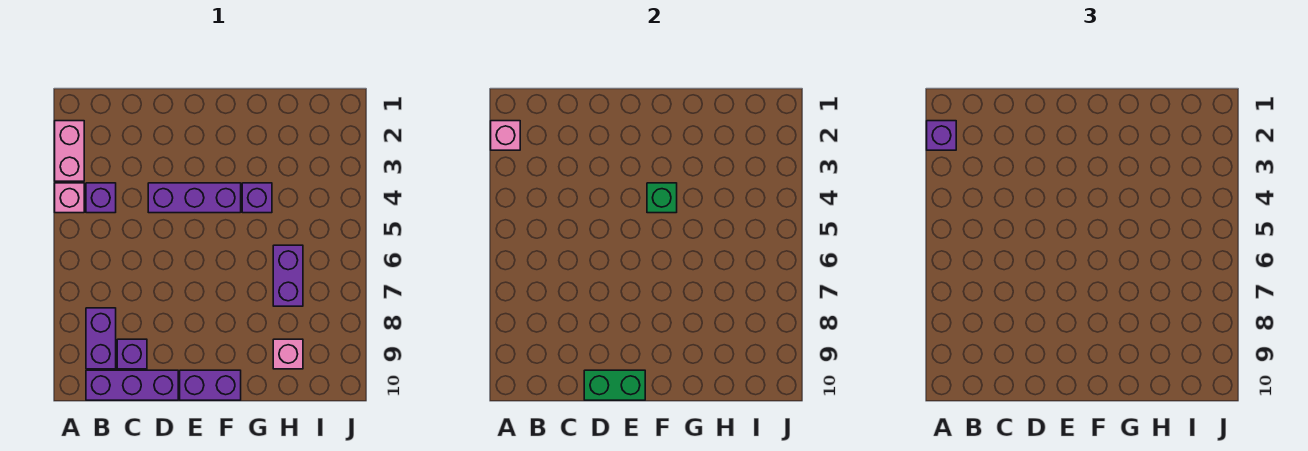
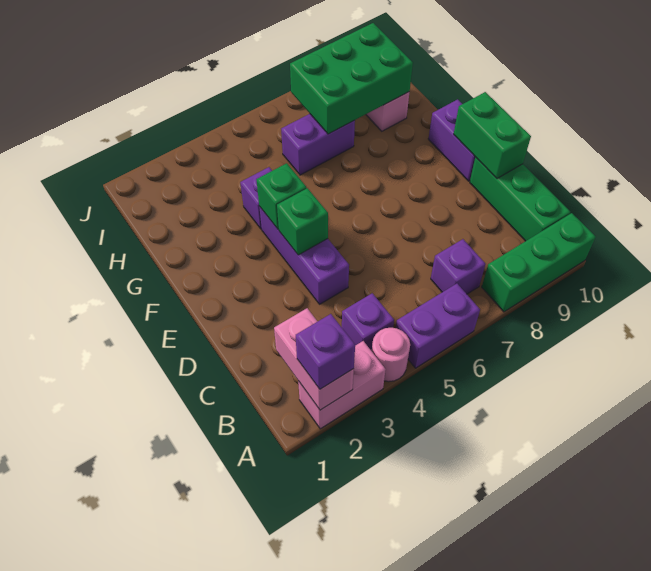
pink 1x1 brick [491,121,520,150] -> pink 1x2 brick [274,308,354,410]
pink 1x1 brick [55,183,84,213] -> pink 1x1 round brick [372,328,410,382]
none -> green 1x3 brick [482,213,596,312]
purple 1x2 brick [86,308,116,369] -> purple 1x2 brick moved to [396,284,480,368]
purple 1x3 brick [86,370,178,400] -> green 1x3 brick [470,157,570,241]
purple 1x1 brick [117,339,147,369] -> purple 1x1 brick moved to [431,239,485,294]
none -> green 1x1 brick [277,188,328,255]
none -> green 2x3 brick [290,23,413,134]

